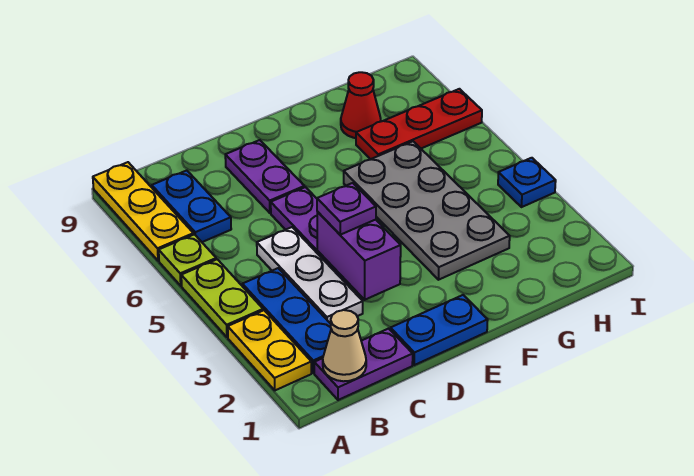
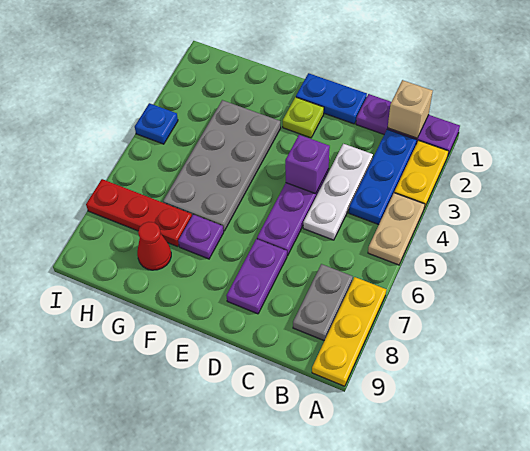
lime 1x2 plate [181,259,263,337] -> tan 1x2 plate [368,193,425,265]
lime 1x1 plate [159,234,216,286] -> lime 1x1 plate moved to [283,97,324,138]
purple 1x2 plate [314,329,413,400] -> purple 1x3 plate [356,94,460,155]
tan 1x1 cone [323,310,366,381] -> tan 1x1 brick [388,80,433,138]
blue 1x2 plate [152,170,231,242] -> grey 1x2 plate [293,264,353,341]
purple 1x2 brick [317,212,401,300] -> purple 1x1 brick [285,135,330,194]
purple 1x1 plate [317,183,376,235] -> purple 1x1 plate moved to [178,214,224,259]

